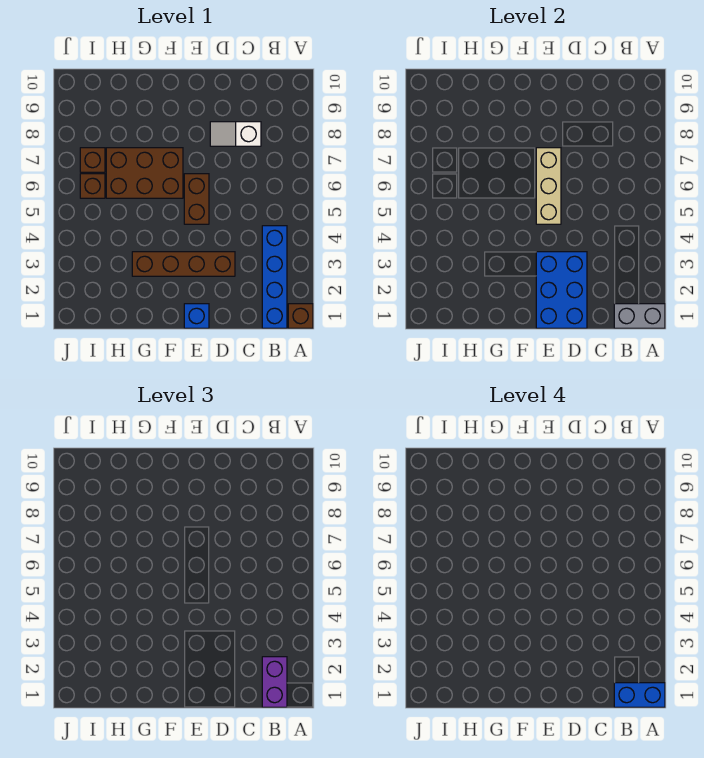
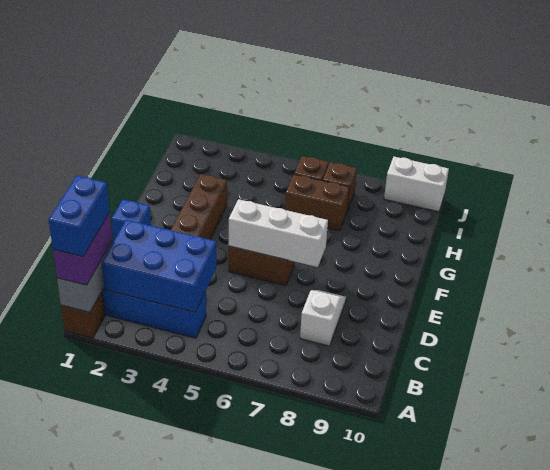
purple 1x2 brick [262,657,287,707] -> purple 1x2 brick turned to [53,213,112,285]
blue 2x3 brick [536,252,587,328] -> blue 2x3 brick moved to [102,220,216,312]
tan 1x3 brick [536,148,561,224] -> white 1x3 brick [229,199,328,267]
brown 2x3 brick [106,148,183,198] -> brown 1x2 brick [285,174,349,231]
none -> white 1x2 brick [384,157,449,212]

